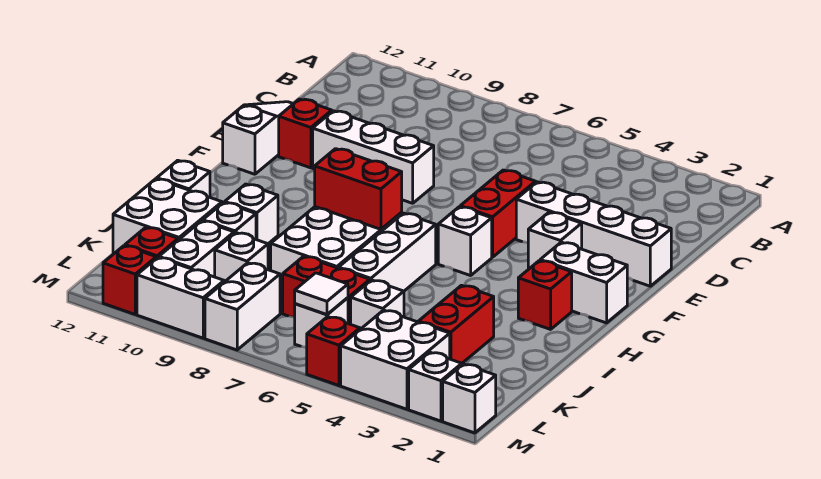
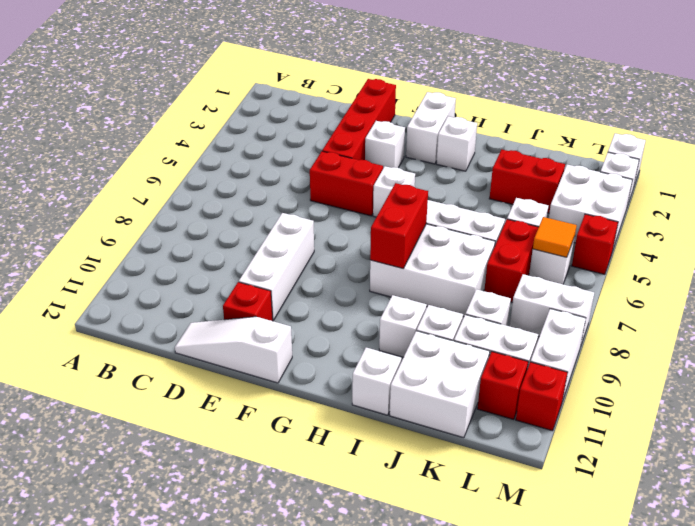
white 1x4 brick [516,182,671,286] -> red 1x4 brick [322,79,396,160]
red 1x1 brick [518,261,572,329] -> white 1x1 brick [436,116,477,171]
white 1x1 tile [295,273,348,315] -> orange 1x1 tile [533,217,577,257]

